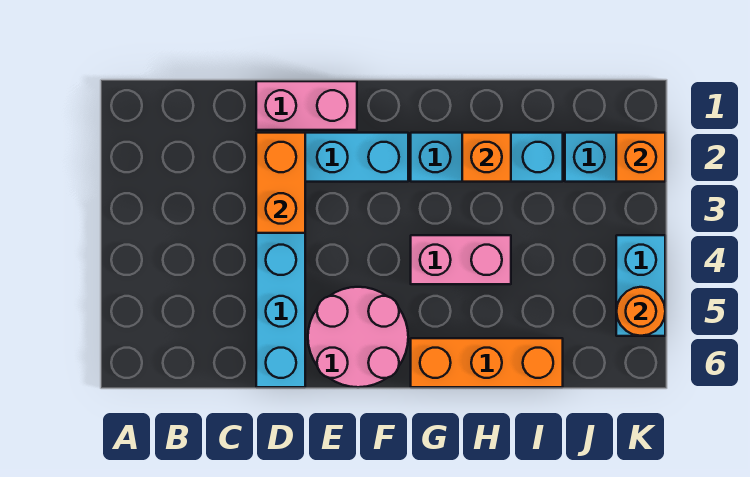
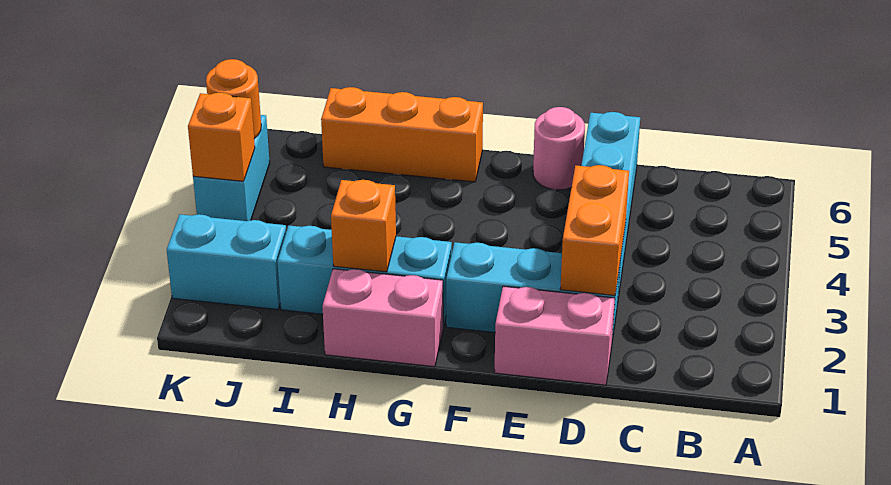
pink 2x2 round brick [308,287,408,387] -> pink 1x1 round brick [533,107,585,190]
pink 1x2 brick [411,235,511,284] -> pink 1x2 brick moved to [322,269,443,367]
orange 1x1 brick [616,133,665,182] -> orange 1x1 brick moved to [188,93,255,181]

